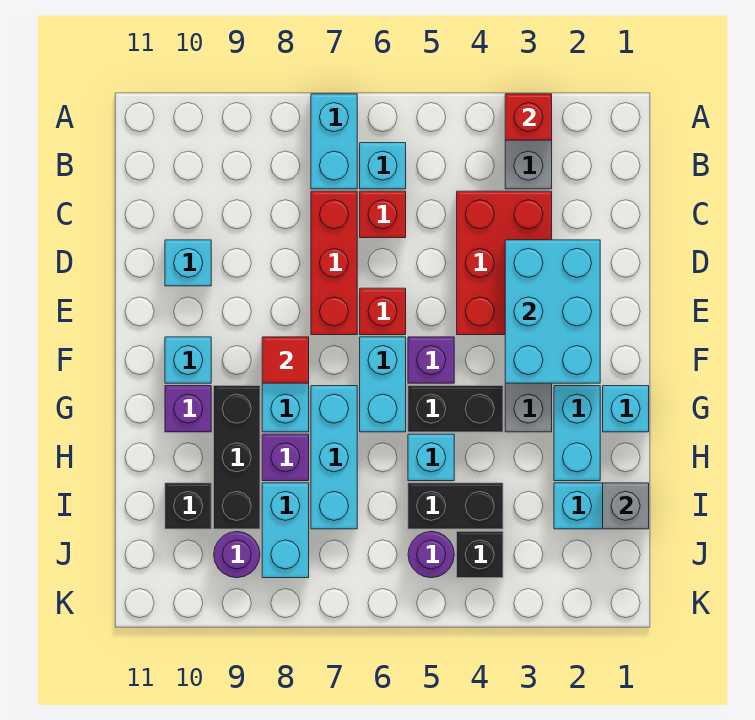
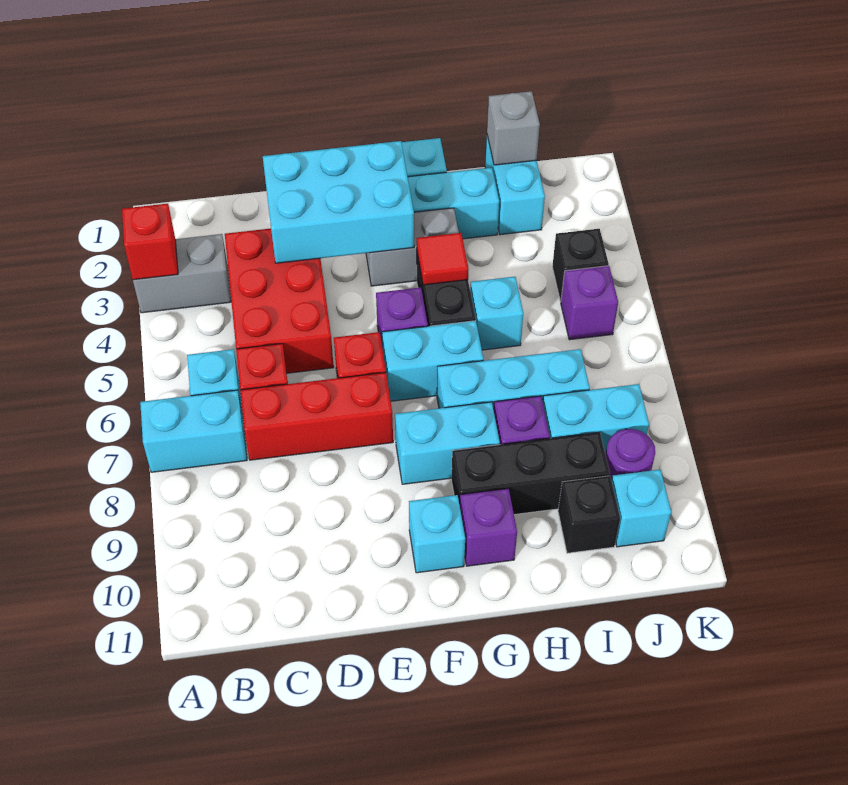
red 2x3 brick [457,191,552,335] -> red 2x3 brick turned to [225,229,334,373]
cyan 1x1 brick [165,240,211,286] -> cyan 1x1 brick moved to [612,470,671,547]
red 1x1 tile [262,337,309,383] -> red 1x1 tile moved to [417,233,468,285]
black 1x2 brick [408,483,503,529] -> none
purple 1x1 round brick [408,531,454,578] -> purple 1x1 brick [561,266,618,340]

